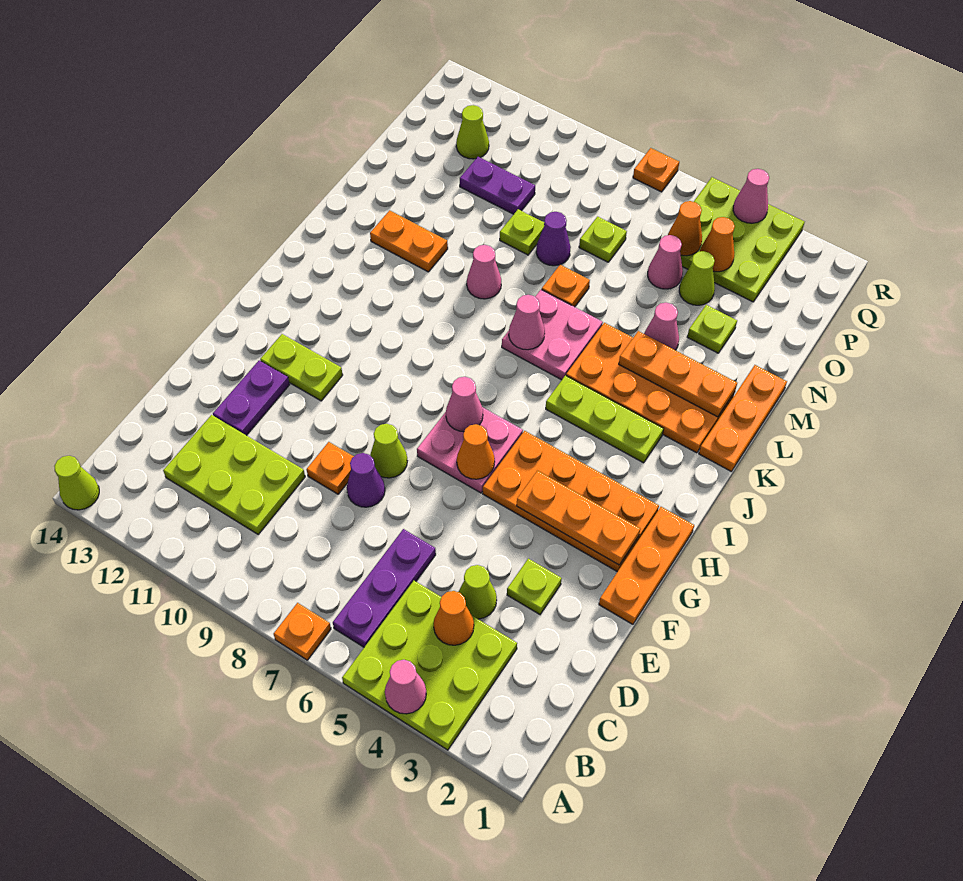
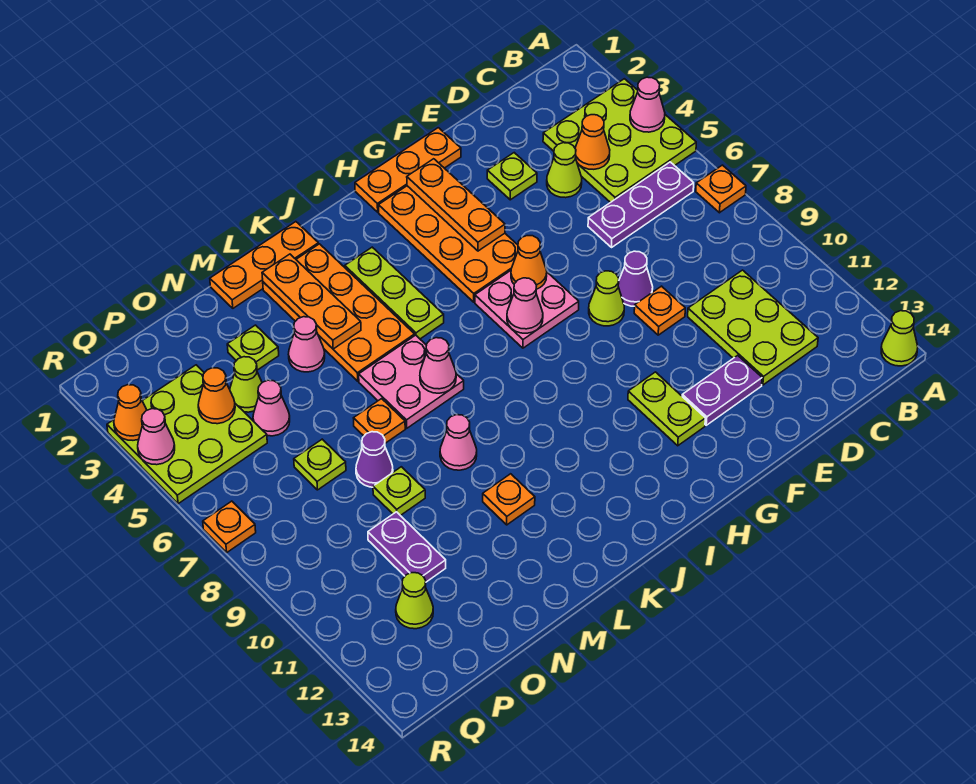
orange 1x2 plate [370,210,448,272] -> orange 1x1 plate [483,474,535,525]
orange 1x1 cone [668,201,702,256] -> orange 1x1 cone moved to [114,385,147,440]

